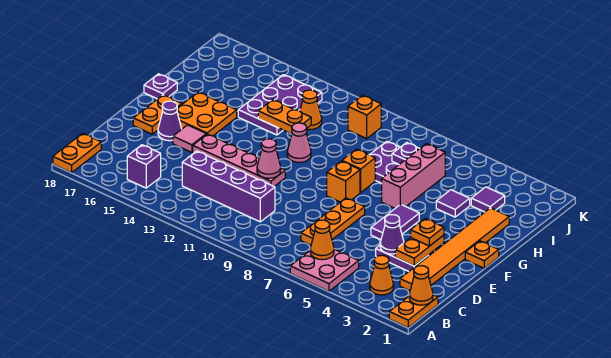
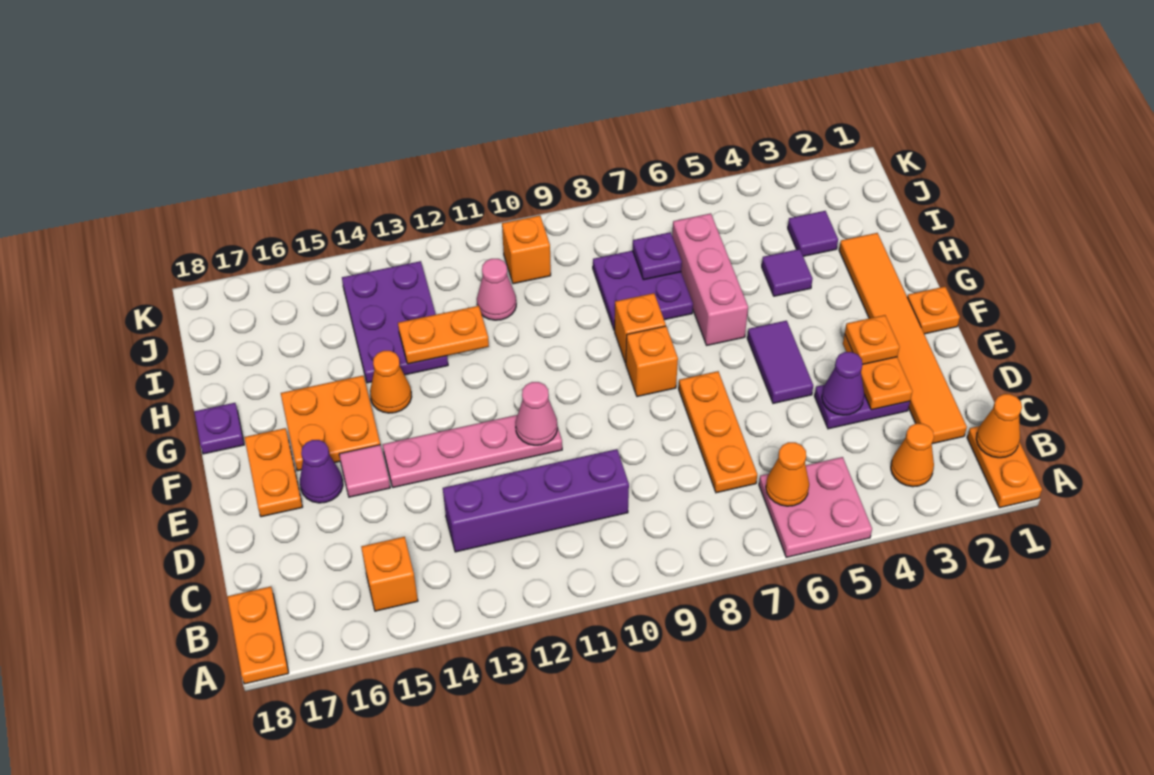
purple 1x1 brick [127,145,161,188] -> orange 1x1 brick [361,537,418,611]
pink 1x1 cone [287,123,311,162] -> pink 1x1 cone moved to [477,259,516,320]
orange 1x1 cone [300,90,322,130] -> orange 1x1 cone moved to [370,351,412,413]

